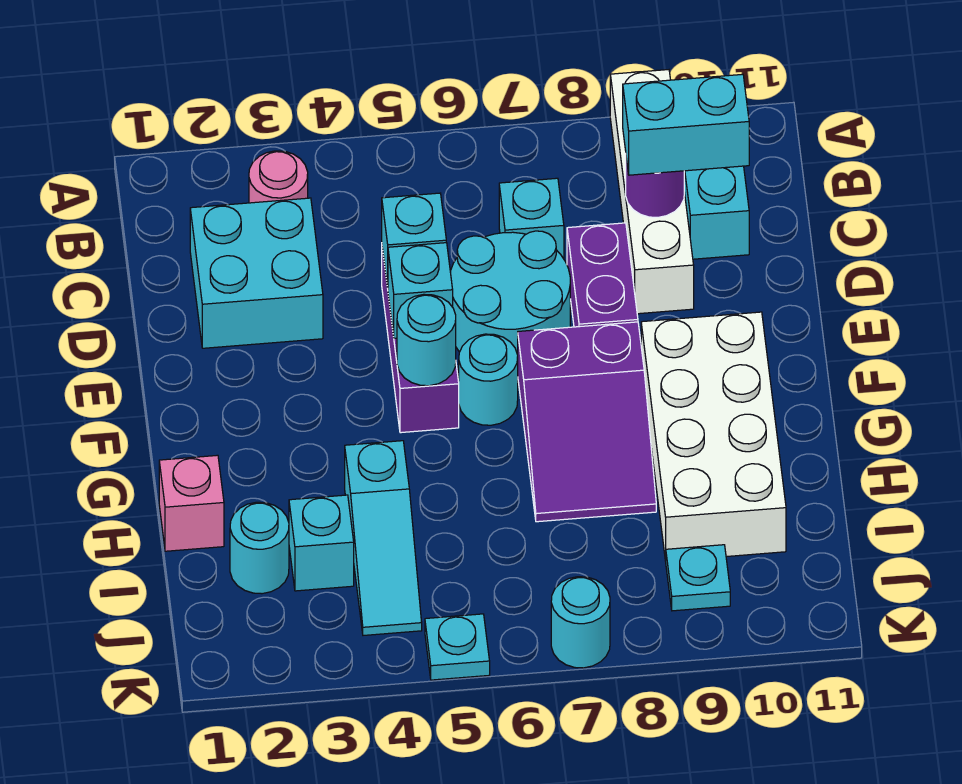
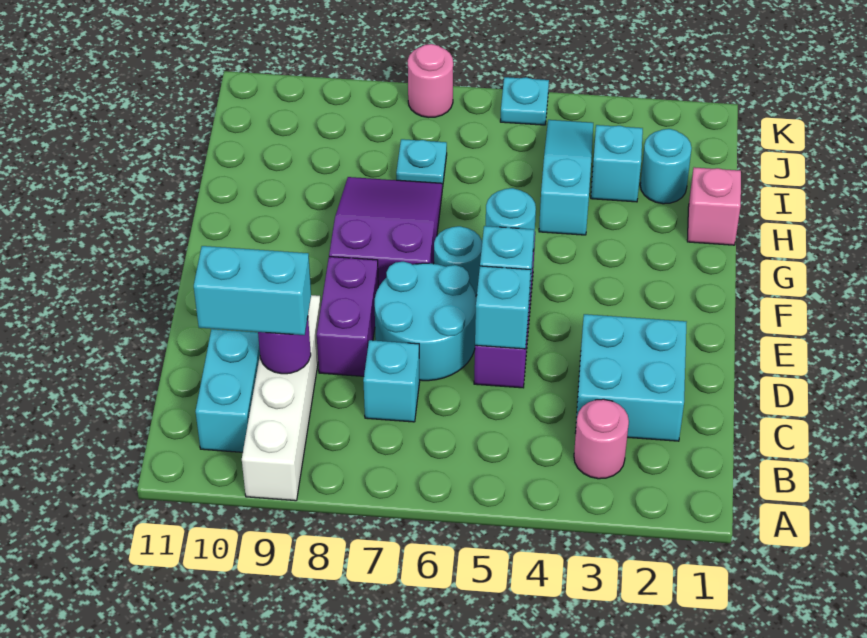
white 2x4 brick [641,312,786,561] -> none
cyan 1x1 plate [666,545,730,611] -> cyan 1x1 plate moved to [396,139,447,188]
cyan 1x1 round brick [551,577,610,668] -> pink 1x1 round brick [408,44,453,117]

